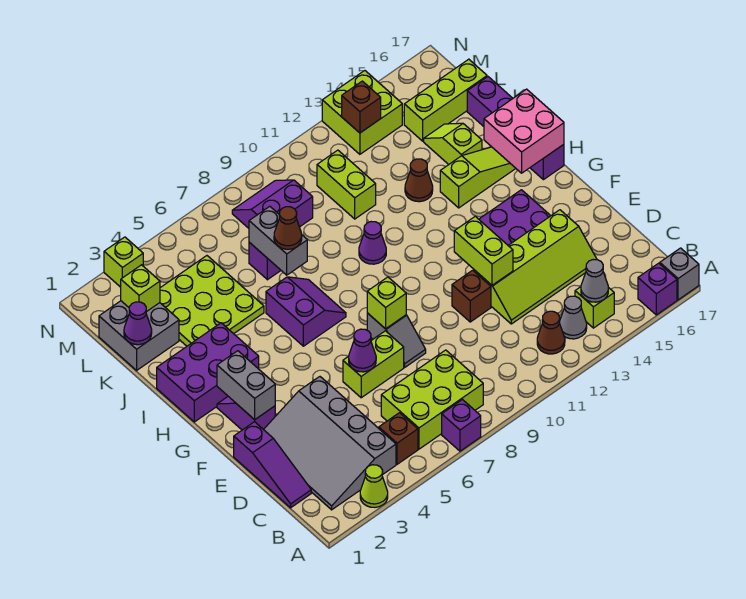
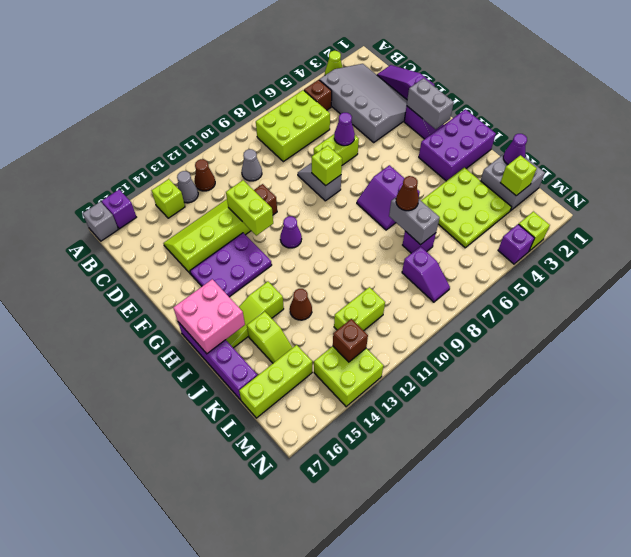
purple 1x1 brick [442,400,481,451] -> purple 1x1 brick moved to [498,224,534,264]
grey 1x1 cone [581,260,608,302] -> grey 1x1 cone moved to [242,149,262,181]
purple 1x1 cone [359,222,386,264] -> purple 1x1 cone moved to [280,216,302,248]
lime 1x2 brick [317,150,376,219] -> lime 1x2 brick turned to [334,287,385,331]
purple 2x2 slope [232,180,313,228] -> purple 1x2 slope [402,246,450,302]

